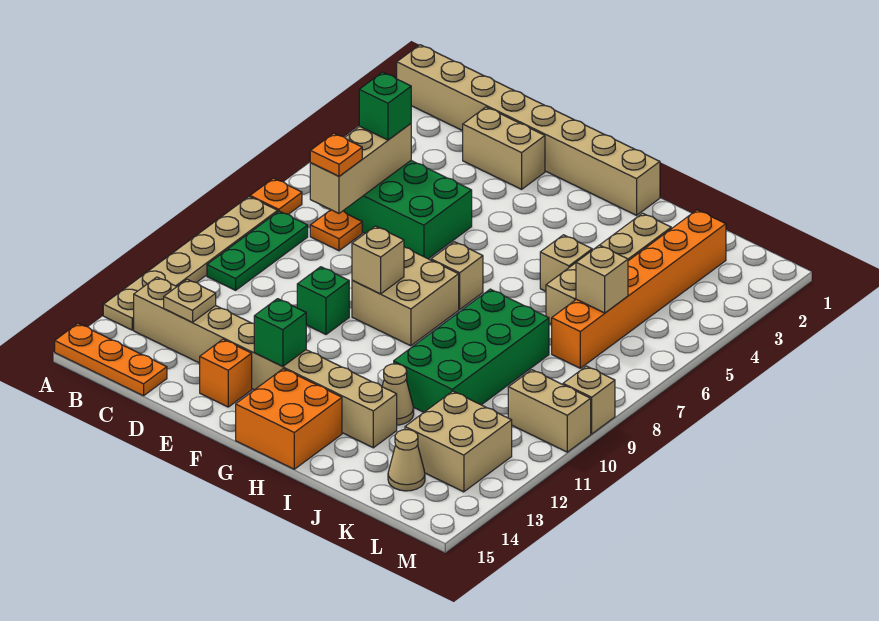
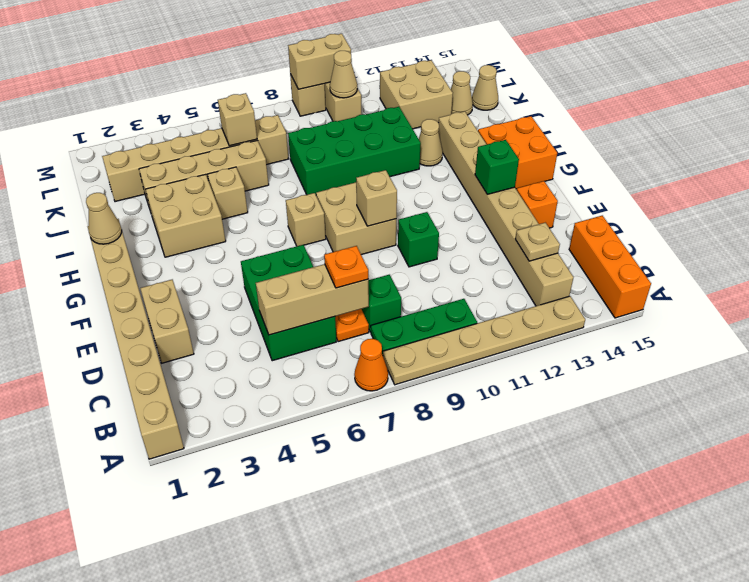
orange 1x1 plate [250,178,302,214] -> orange 1x1 cone [354,339,388,391]
orange 1x3 plate [55,324,167,396] -> orange 1x3 brick [569,216,651,318]
green 1x1 brick [359,72,411,140] -> green 1x1 brick moved to [362,275,401,332]
none -> tan 1x1 cone [86,193,122,244]
none -> tan 2x2 brick [145,174,226,257]
orange 1x6 brick [552,210,726,368] -> tan 1x6 brick [102,115,289,202]
none -> tan 1x1 cone [472,65,498,110]
none -> tan 1x1 cone [330,51,357,98]
none -> tan 1x2 brick [288,34,351,89]

